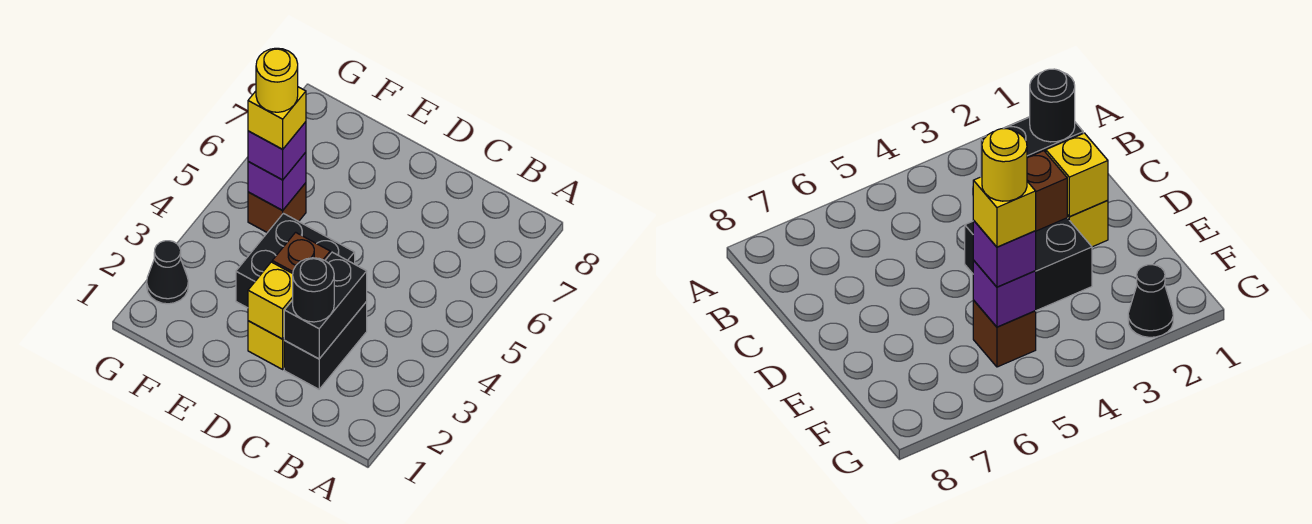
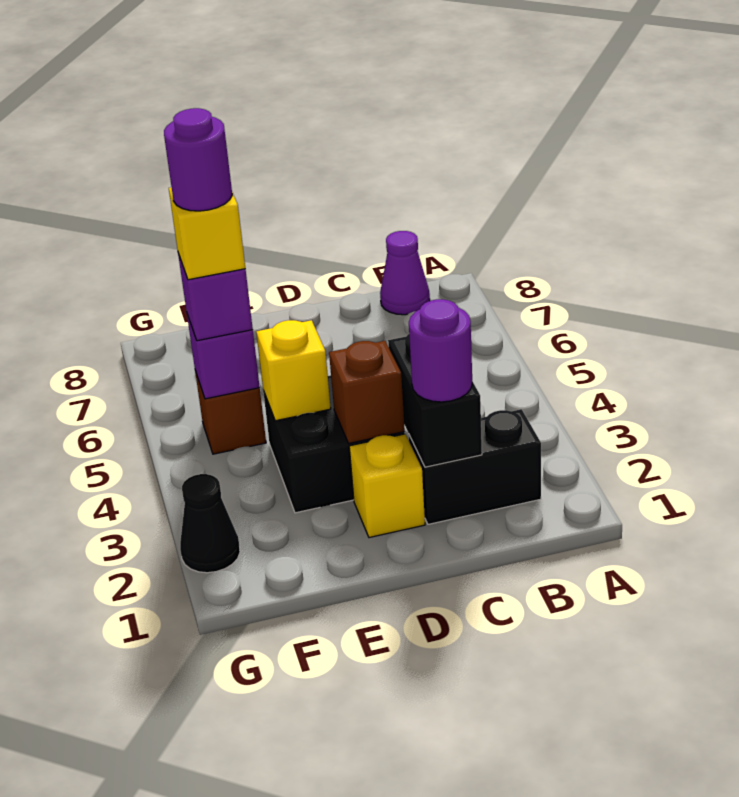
none -> purple 1x1 cone [380,231,430,315]
black 1x2 brick [284,302,367,389] -> black 1x2 brick turned to [408,409,541,524]
black 1x1 round brick [293,258,334,322] -> purple 1x1 round brick [409,299,472,402]
yellow 1x1 brick [248,262,293,339] -> yellow 1x1 brick moved to [256,320,331,421]
yellow 1x1 round brick [256,48,298,112] -> purple 1x1 round brick [164,108,232,211]

